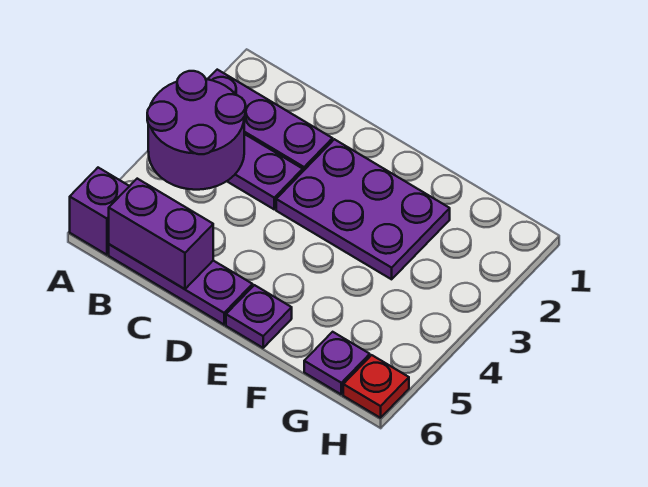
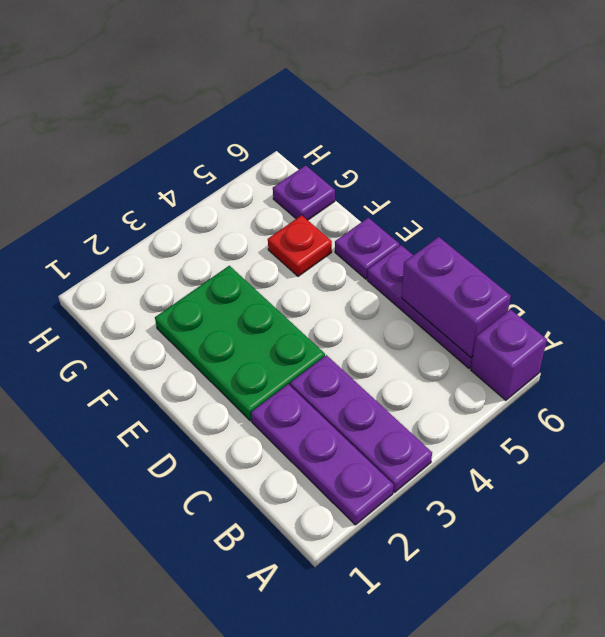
purple 2x2 round brick [147,71,246,190] -> none
purple 2x3 plate [276,139,450,279] -> green 2x3 plate [155,266,325,421]
red 1x1 plate [343,355,409,418] -> red 1x1 plate moved to [268,215,332,276]

